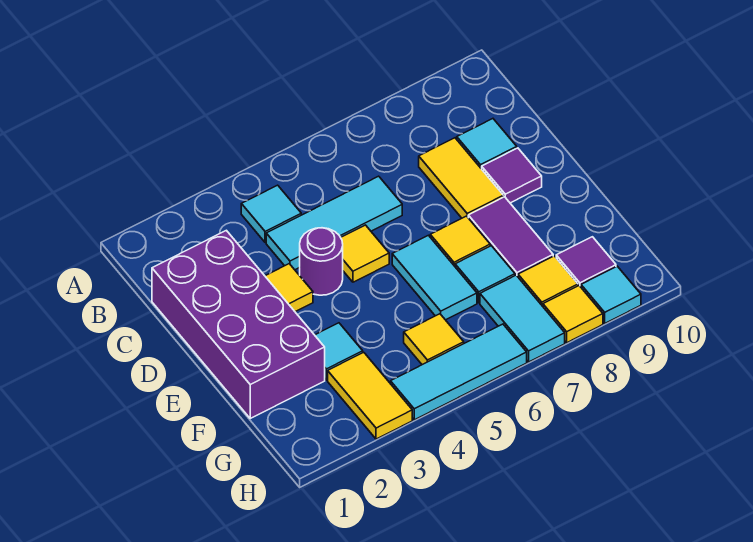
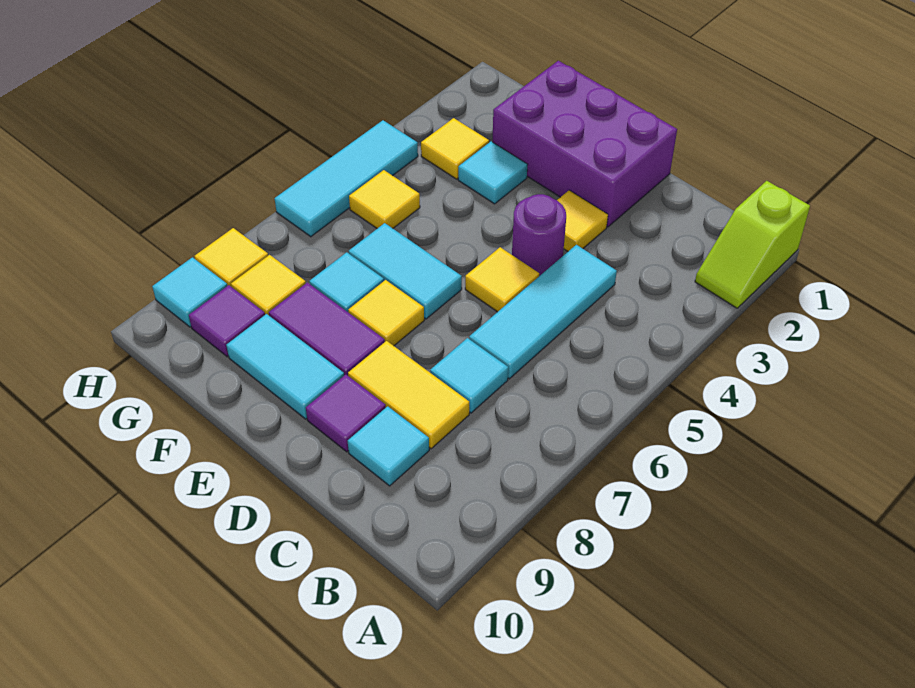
none -> lime 1x2 slope [695,181,810,308]
cyan 1x1 tile [241,185,301,243] -> cyan 1x1 tile moved to [430,338,508,413]
purple 2x4 brick [152,230,325,418] -> purple 2x3 brick [493,61,677,227]
yellow 1x2 tile [328,352,412,439] -> yellow 1x1 tile [421,118,489,179]
cyan 1x2 tile [480,275,565,362] -> cyan 1x2 tile moved to [226,314,344,419]

